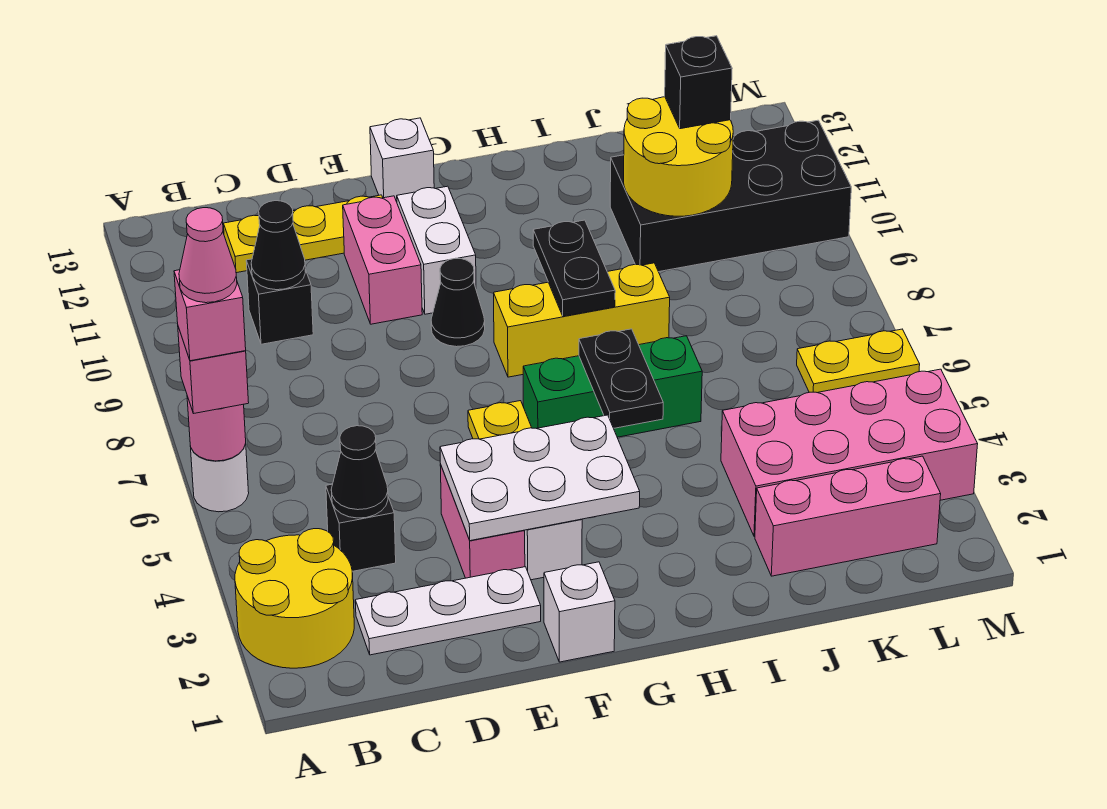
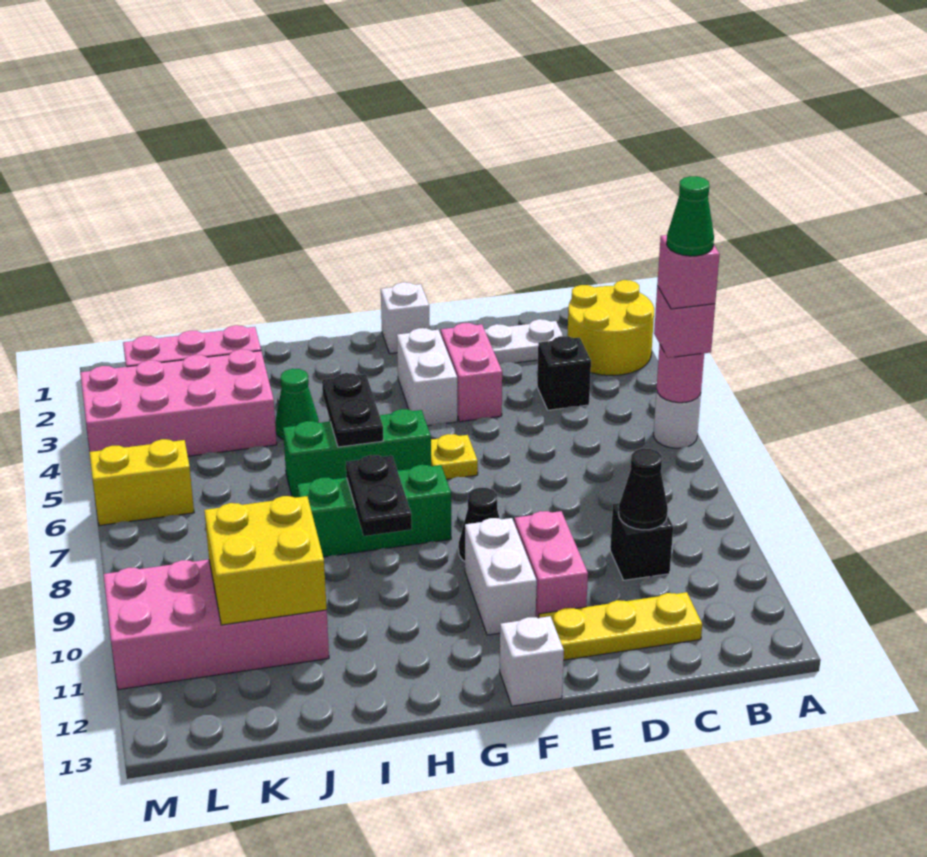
pink 1x1 cone [179,208,237,303] -> green 1x1 cone [667,176,714,256]
black 1x1 cone [331,426,388,518] -> none
white 2x3 plate [440,415,640,541] -> none
yellow 1x3 brick [494,263,670,377] -> green 1x3 brick [297,465,451,557]
none -> green 1x1 cone [275,369,319,440]
black 2x4 brick [610,120,851,272] -> pink 2x4 brick [103,560,329,690]
yellow 2x2 round brick [624,97,733,216] -> yellow 2x2 brick [204,496,327,625]
black 1x1 brick [665,36,732,129] -> none
yellow 1x2 plate [797,329,920,393] -> yellow 1x2 brick [89,439,194,525]

